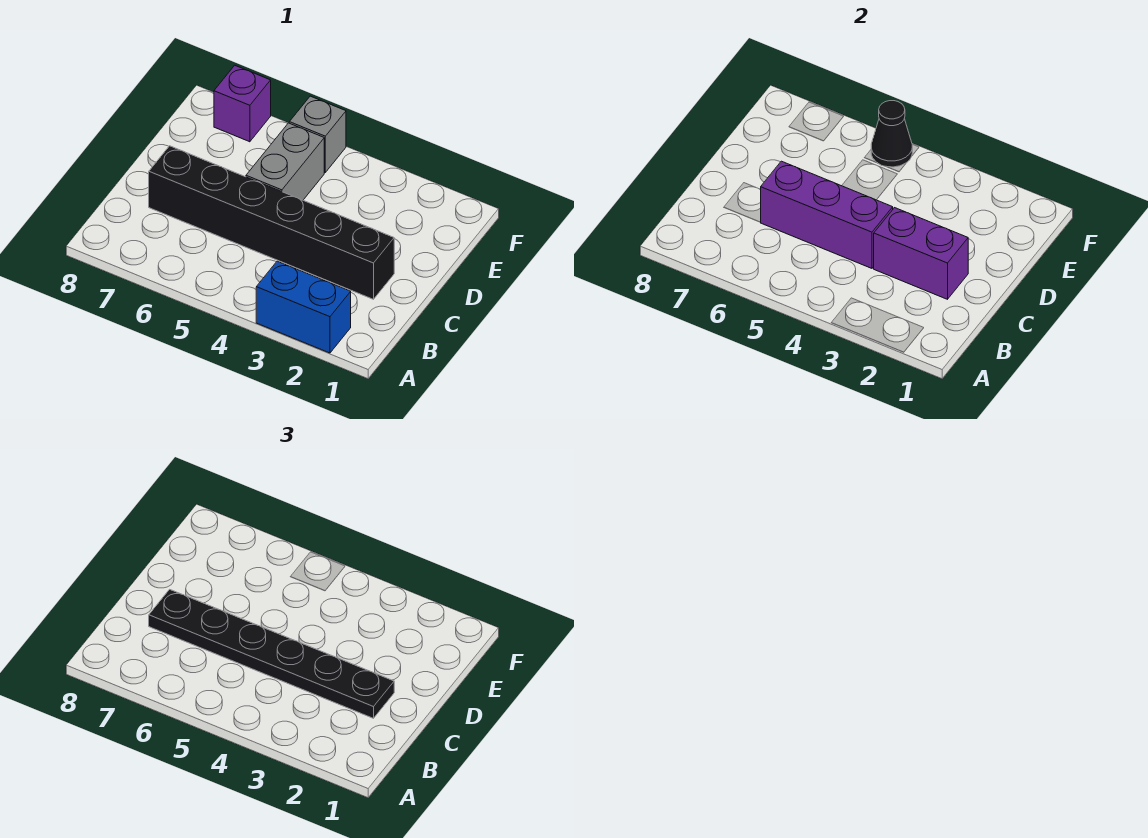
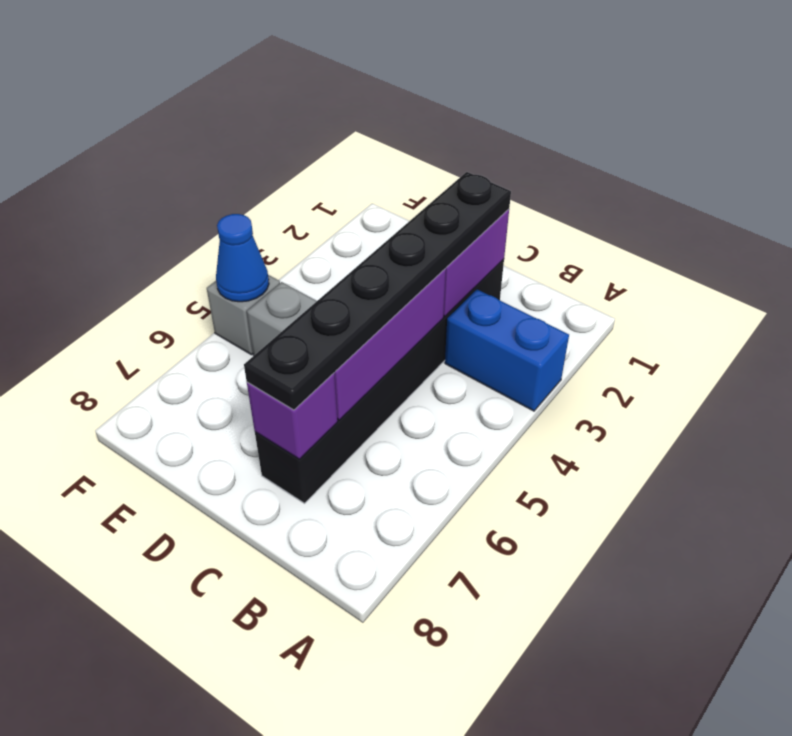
blue 1x2 brick [256,261,351,353] -> blue 1x2 brick turned to [445,289,569,411]
black 1x1 cone [871,101,912,167] -> blue 1x1 cone [216,214,269,302]
purple 1x1 brick [214,65,271,142] -> purple 1x1 brick moved to [247,373,338,459]

